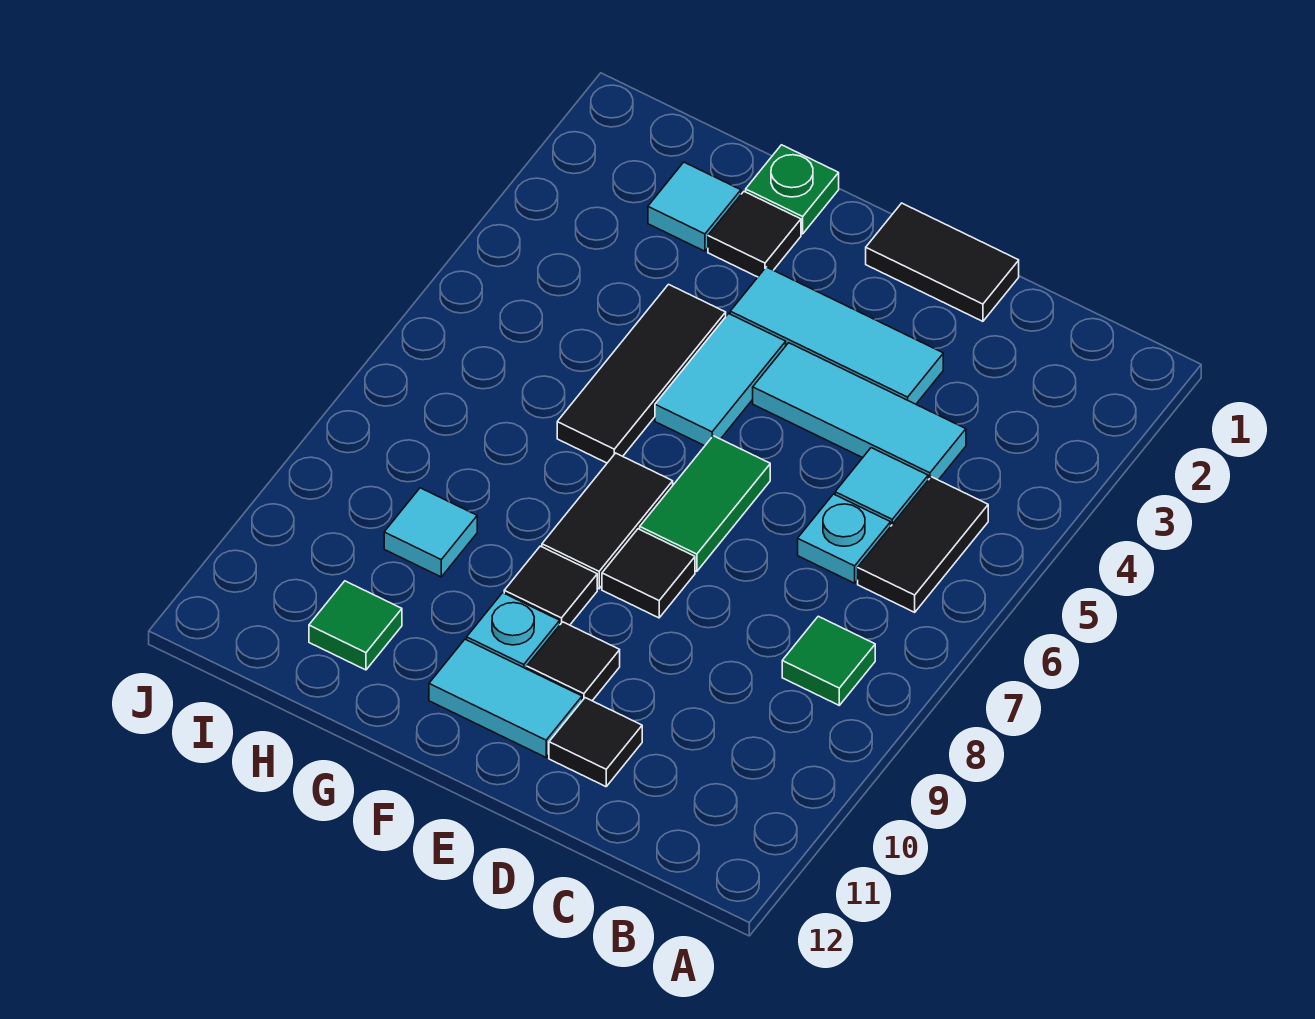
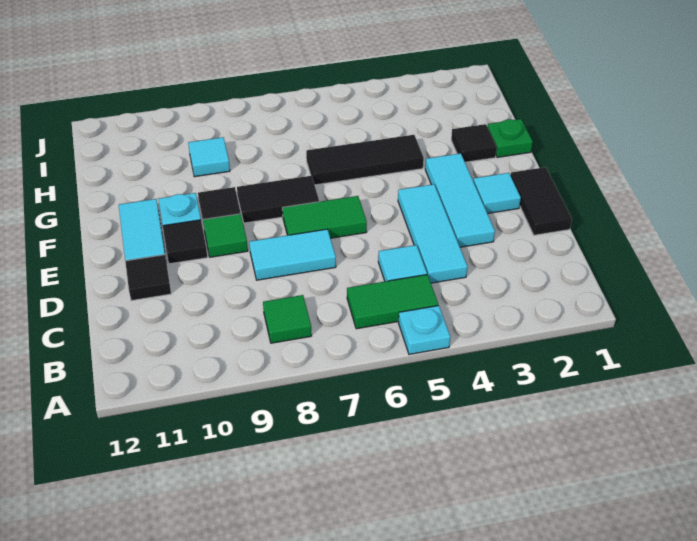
black 1x2 tile [858,477,988,612] -> green 1x2 tile [347,275,438,329]
cyan 1x1 plate [798,494,891,583] -> cyan 1x1 plate moved to [399,306,450,354]
black 1x1 tile [602,529,695,618] -> none
cyan 1x2 tile [655,314,786,446] -> cyan 1x2 tile moved to [249,229,336,280]
cyan 1x1 tile [648,162,741,251] -> cyan 1x1 tile moved to [473,173,521,214]
green 1x1 tile [309,581,402,670] -> green 1x1 tile moved to [203,214,248,257]

